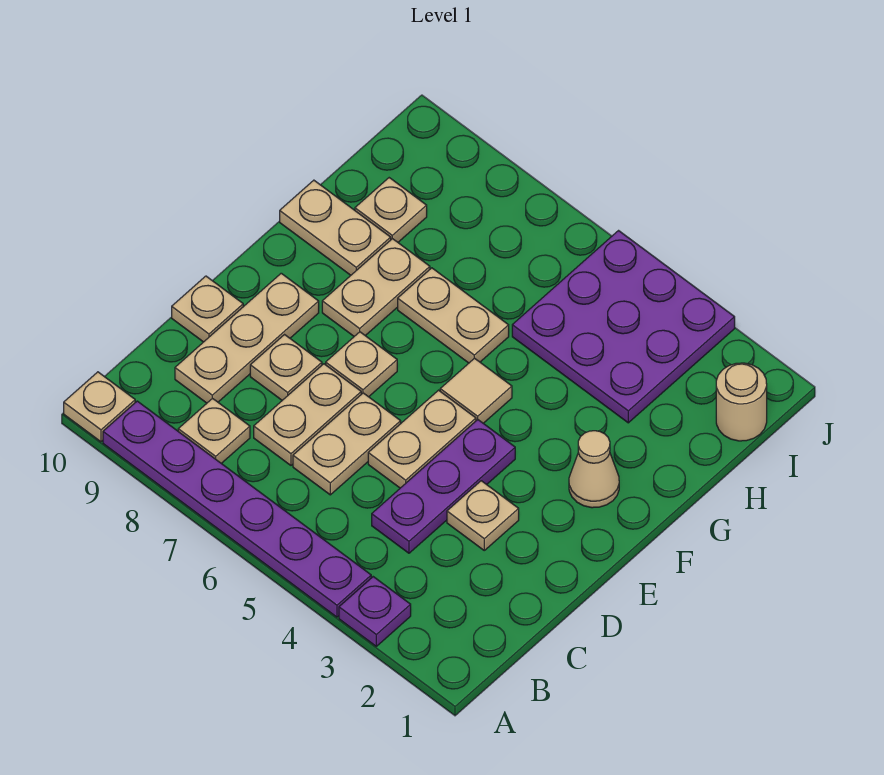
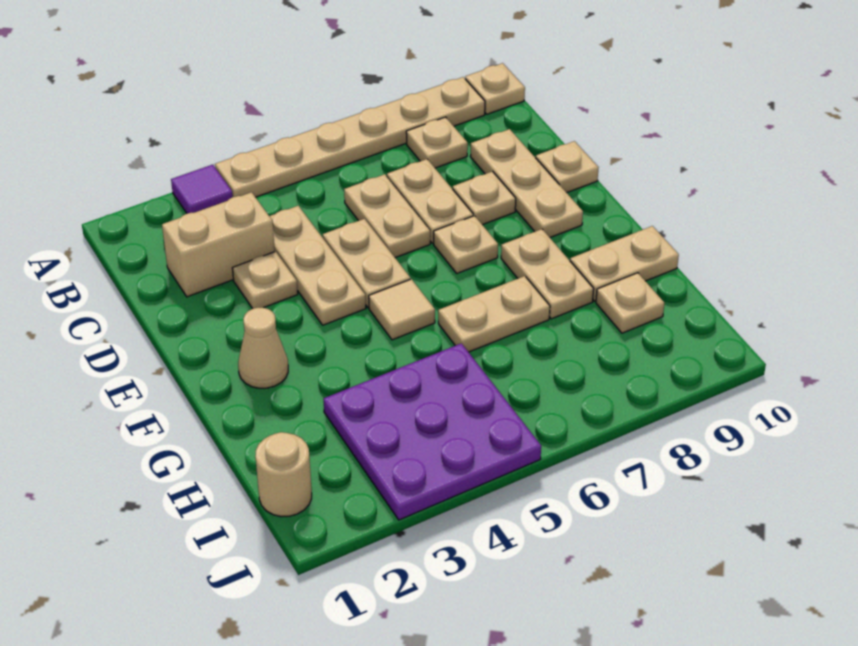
purple 1x1 plate [339,577,411,646] -> purple 1x1 tile [171,165,233,213]
purple 1x6 plate [103,401,371,617] -> tan 1x6 plate [215,77,485,197]
none -> tan 1x2 brick [162,192,275,297]
purple 1x3 plate [372,420,515,553] -> tan 1x3 plate [270,206,366,325]

